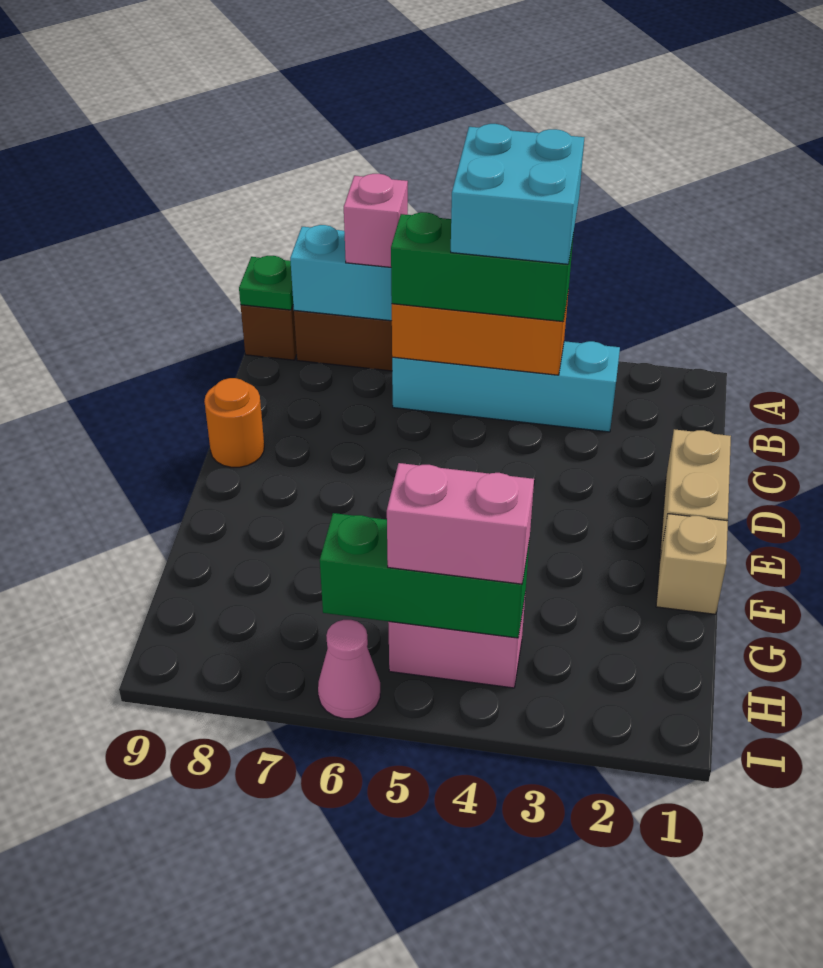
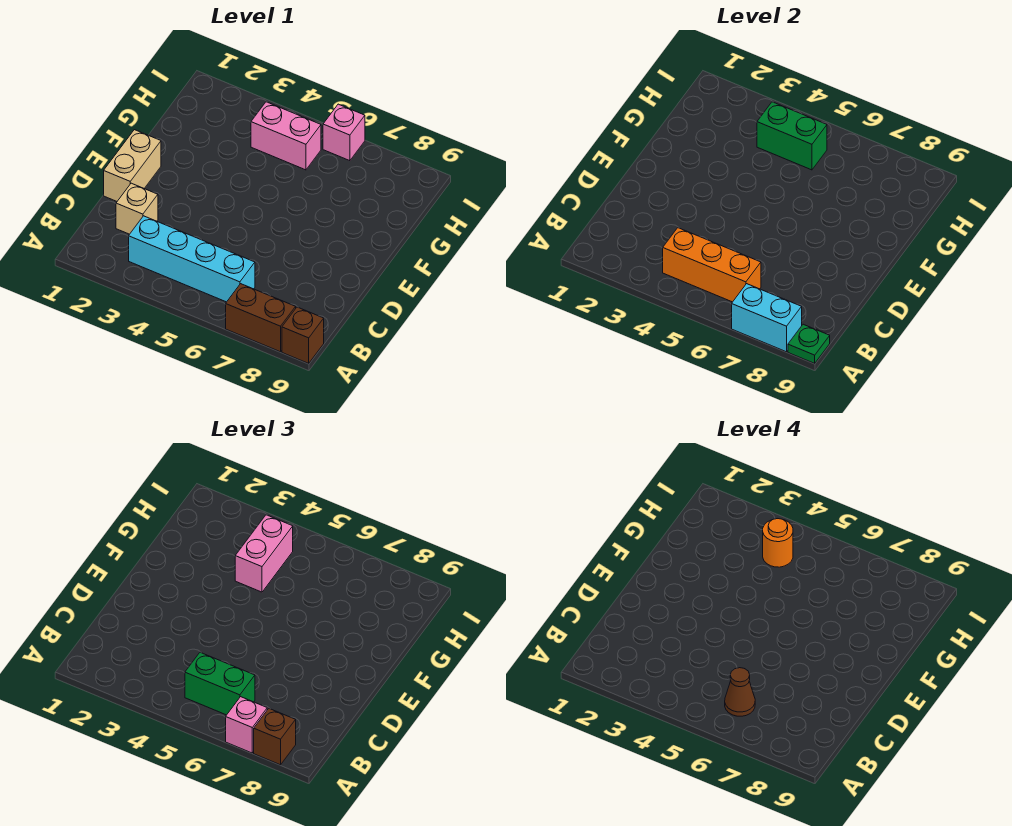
cyan 2x2 brick [451,124,585,264] -> none
none -> brown 1x1 brick [254,709,296,765]
green 1x3 brick [391,212,574,322] -> green 1x2 brick [185,652,255,715]
none -> brown 1x1 cone [725,668,755,716]
orange 1x1 round brick [204,378,264,467] -> orange 1x1 round brick moved to [763,519,793,567]
tan 1x1 brick [656,514,728,614] -> tan 1x1 brick moved to [116,183,158,234]
green 1x3 brick [320,513,530,638] -> green 1x2 brick [757,102,827,170]
pink 1x2 brick [387,463,534,584] -> pink 1x2 brick turned to [235,515,293,592]
pink 1x1 cone [318,620,380,719] -> pink 1x1 brick [323,104,365,161]

